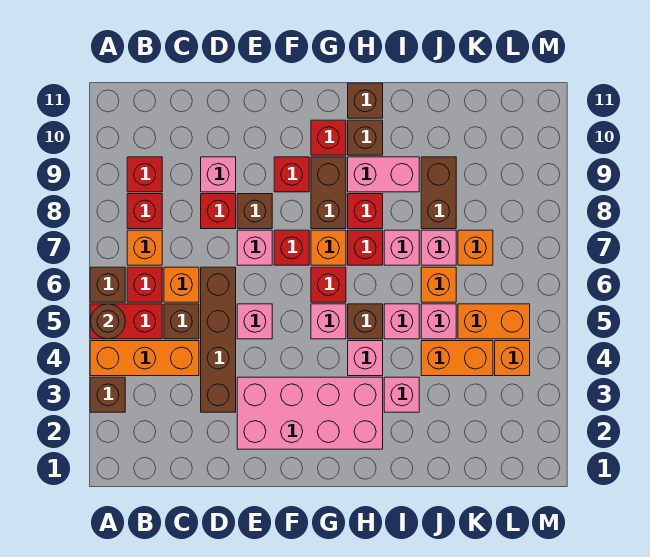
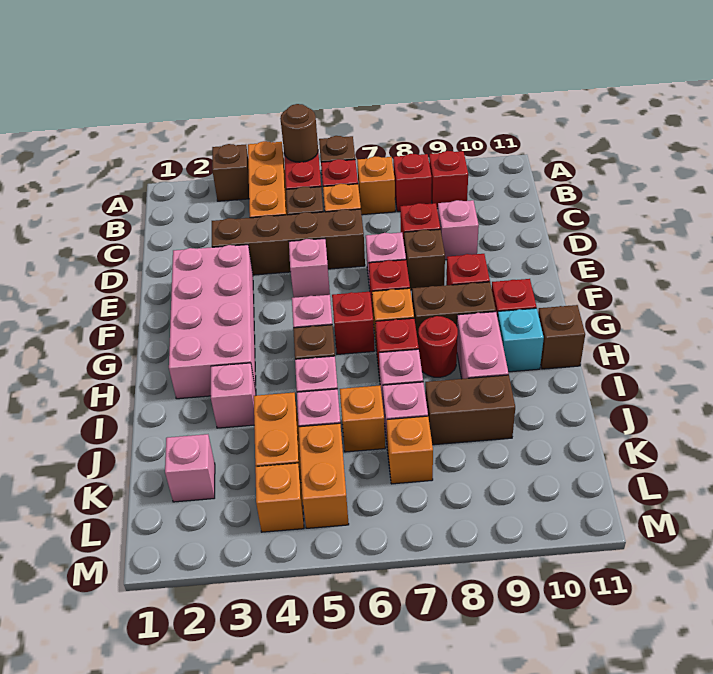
pink 1x1 brick [348,341,383,376] -> pink 1x1 brick moved to [165,434,215,502]
red 1x1 brick [348,194,383,229] -> red 1x1 round brick [418,316,458,377]
brown 1x1 brick [348,120,383,155] -> cyan 1x1 brick [498,308,544,372]

